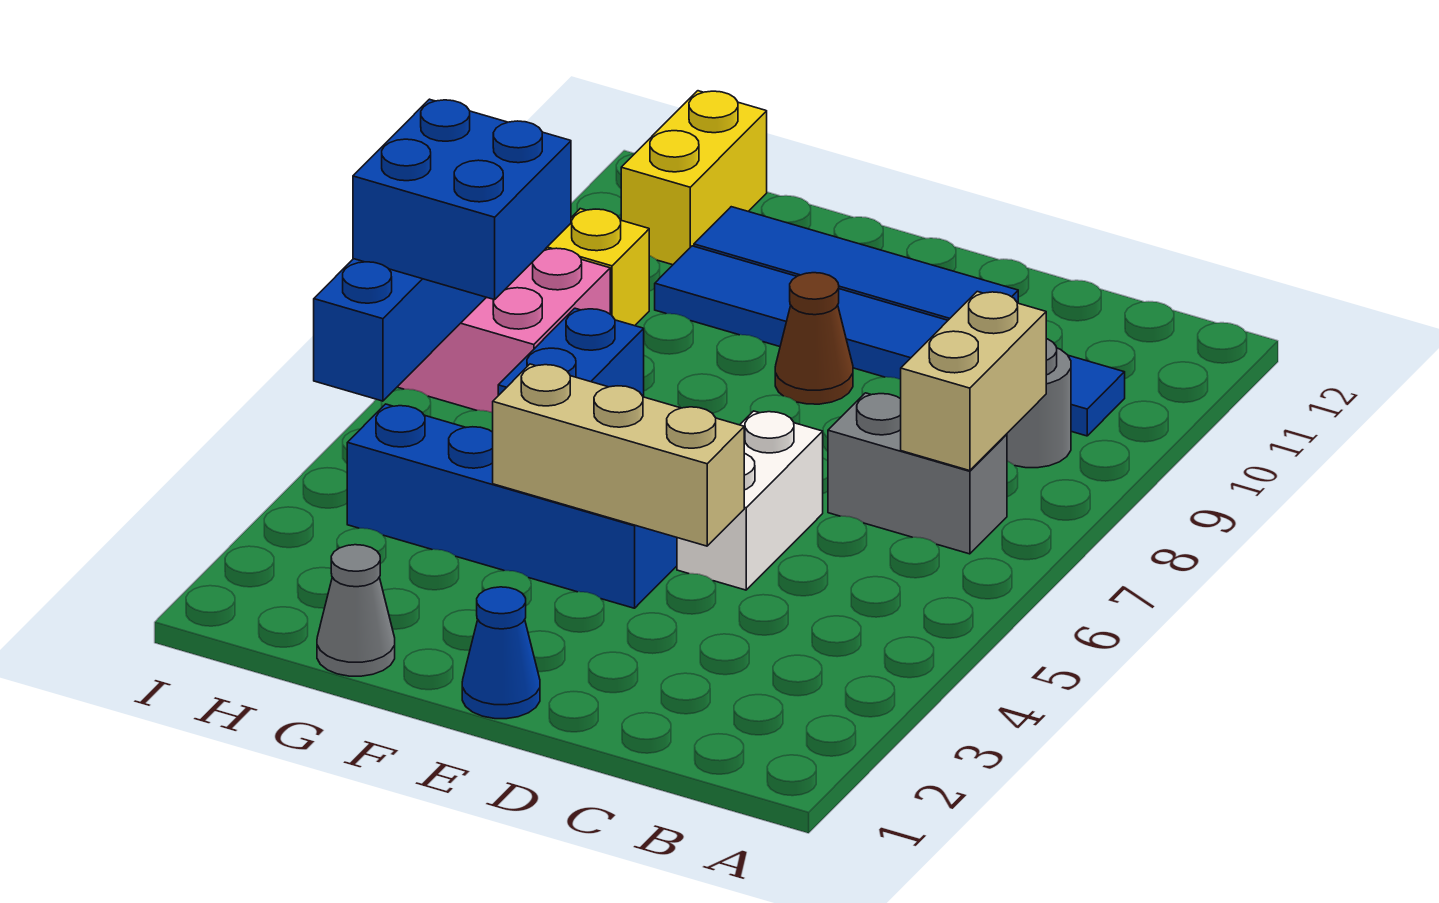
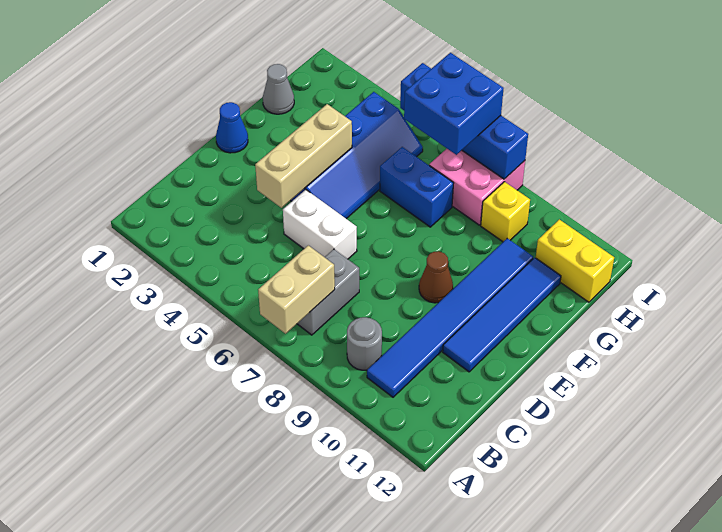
tan 1x2 brick [901,292,1046,471] -> tan 1x2 brick turned to [258,245,335,334]

